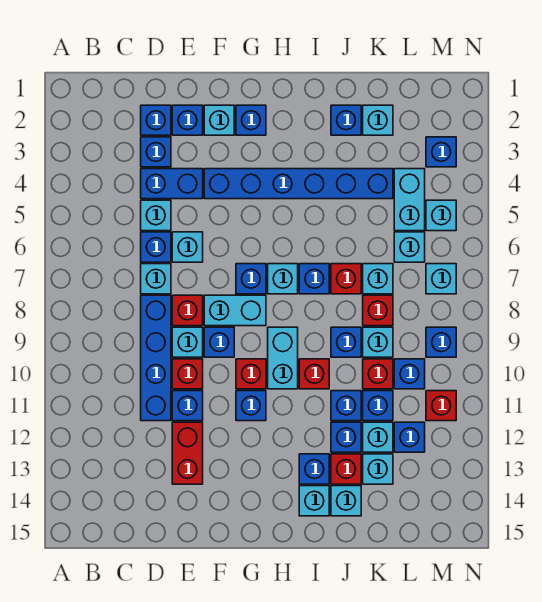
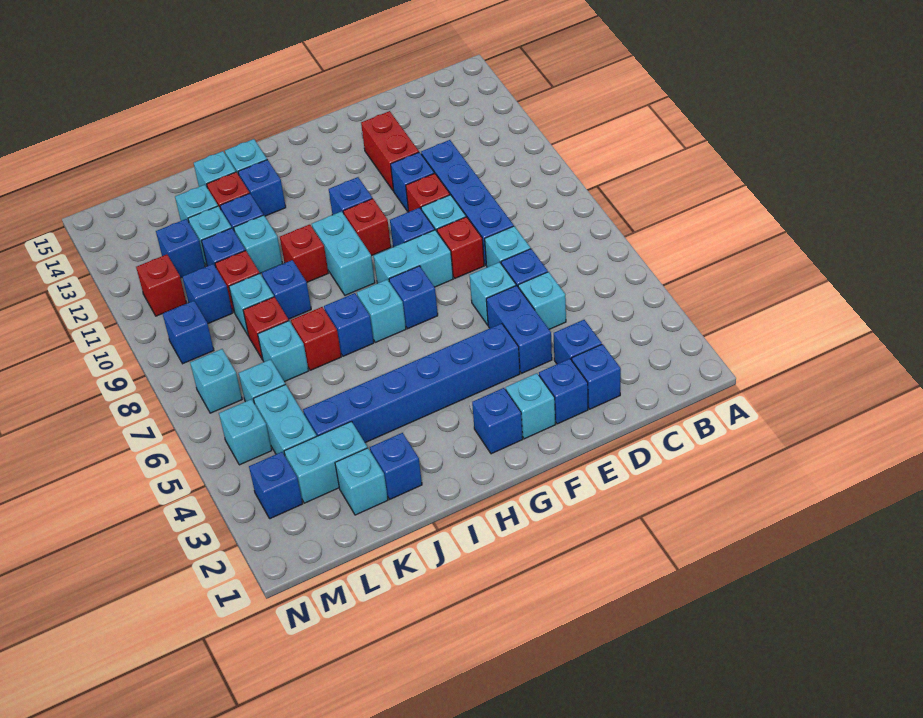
blue 1x2 brick [141,169,203,199] -> blue 1x2 brick turned to [486,285,552,373]
blue 1x1 brick [331,391,361,421] -> cyan 1x1 brick [234,215,282,273]
none -> cyan 1x2 brick [284,421,367,503]

